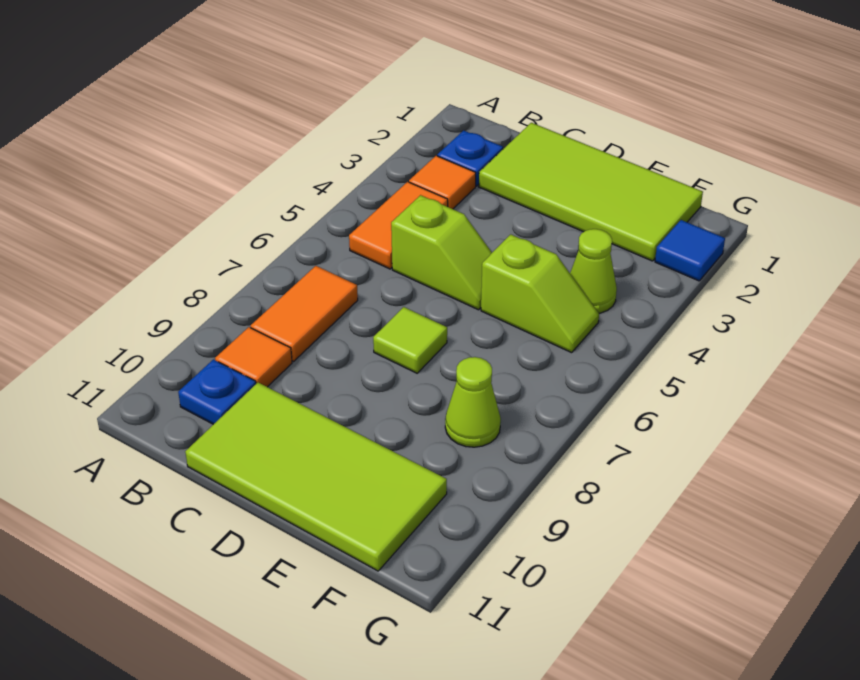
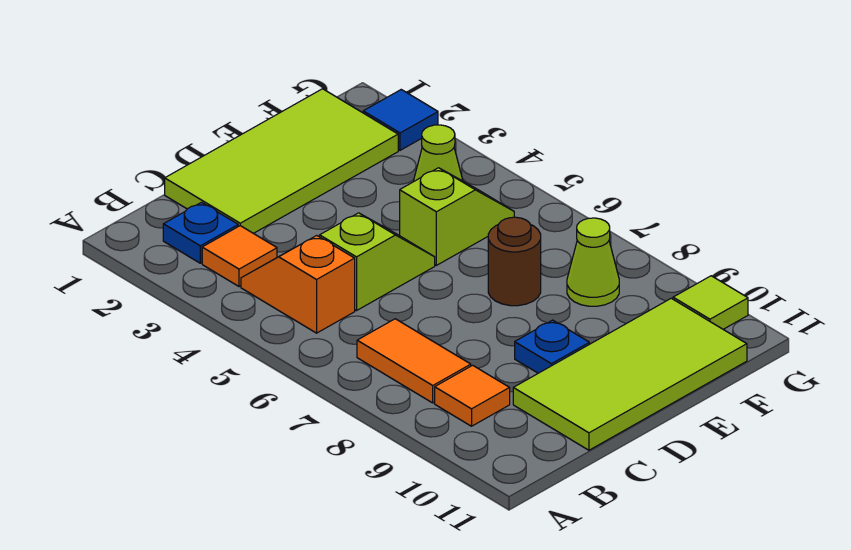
orange 1x2 tile [349,182,448,269] -> orange 1x2 slope [241,236,355,333]
blue 1x1 plate [178,360,256,424] -> blue 1x1 plate moved to [515,320,589,373]
lime 1x1 tile [373,307,447,373] -> lime 1x1 tile moved to [673,276,748,329]
none -> brown 1x1 round brick [488,217,541,306]

